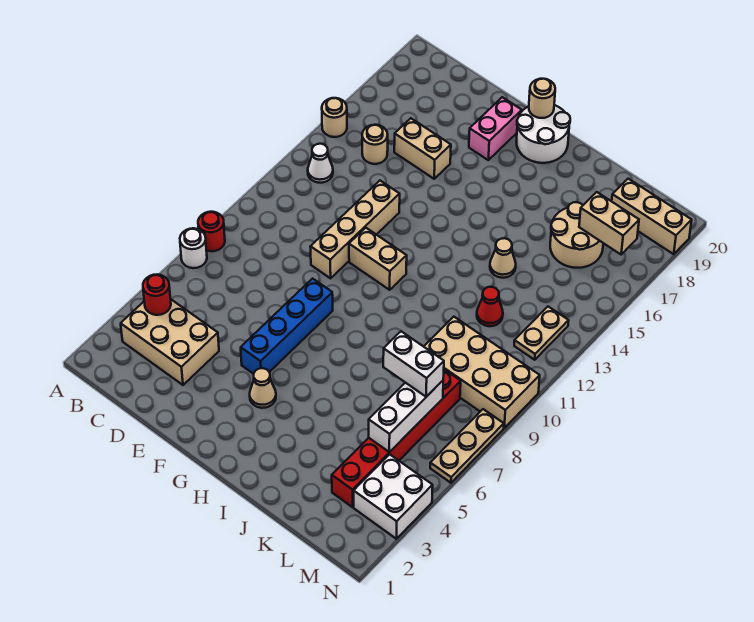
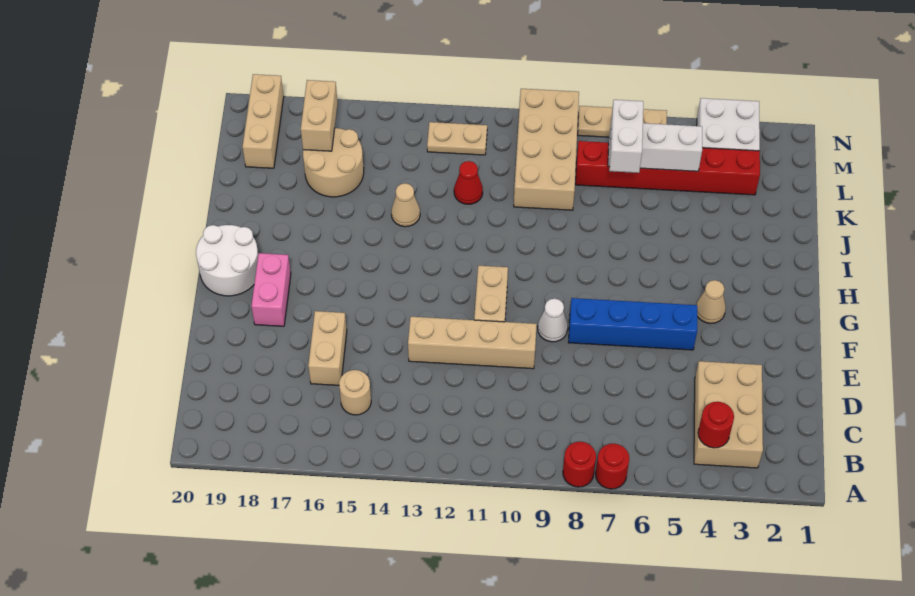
white 1x1 round brick [180,228,207,268] -> red 1x1 round brick [596,444,629,489]
tan 1x1 round brick [322,98,347,137] -> none
white 1x1 cone [308,144,333,183] -> white 1x1 cone moved to [538,299,568,342]
pink 1x2 brick [469,97,522,160] -> pink 1x2 brick turned to [251,253,291,326]
tan 1x1 round brick [529,79,555,118] -> none

